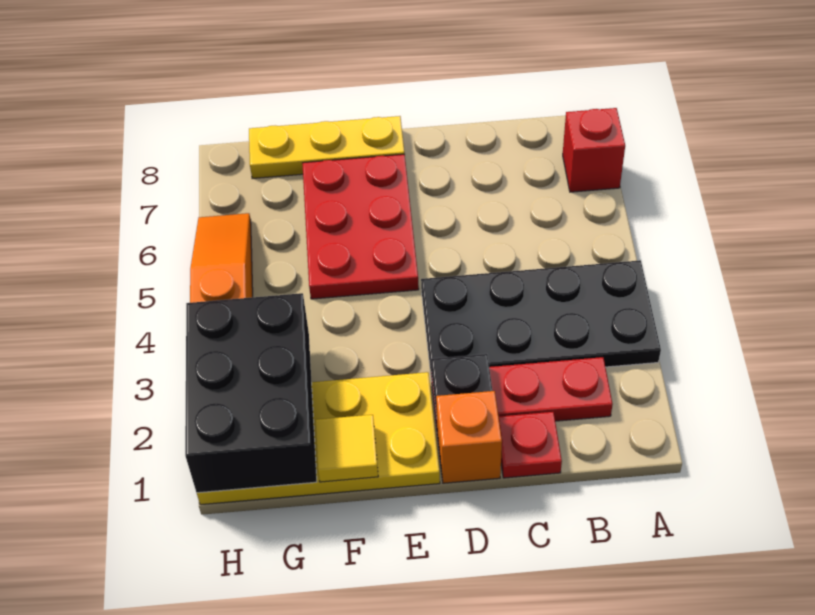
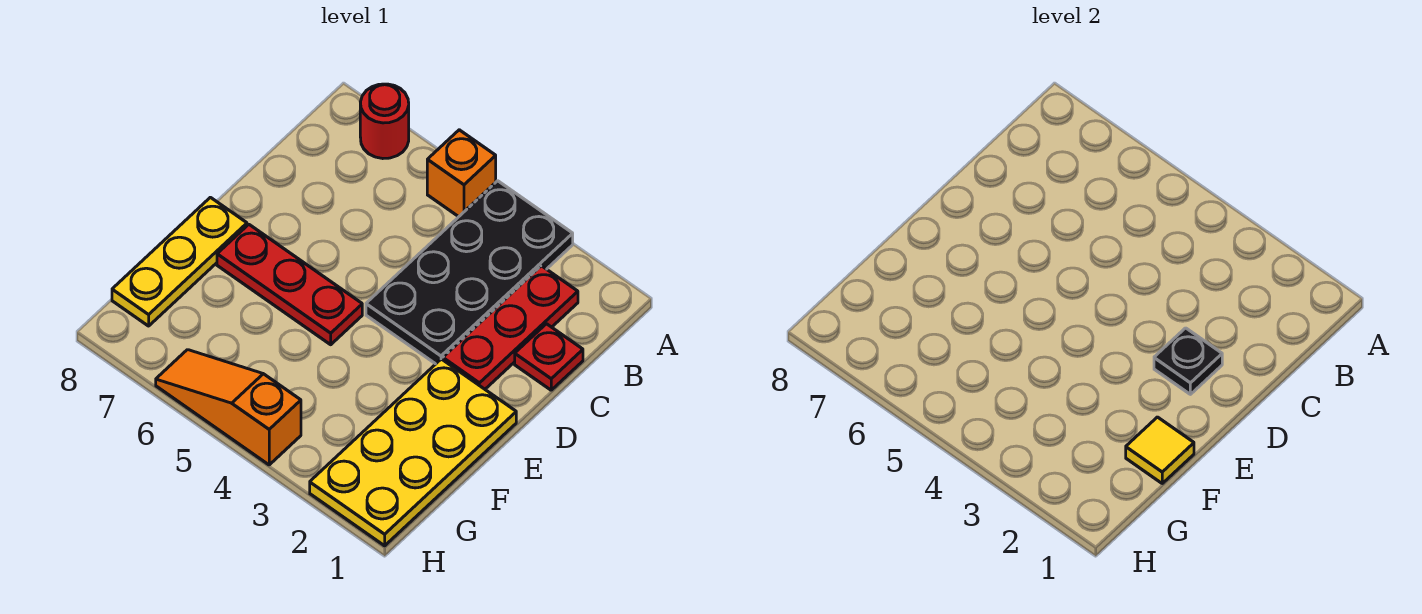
red 1x1 brick [563,108,625,192] -> red 1x1 round brick [360,84,409,159]
orange 1x1 brick [436,391,502,483] -> orange 1x1 brick moved to [427,130,496,217]
red 2x3 plate [302,154,419,299] -> red 1x3 plate [217,225,362,345]
black 2x3 brick [185,293,317,493] -> none

